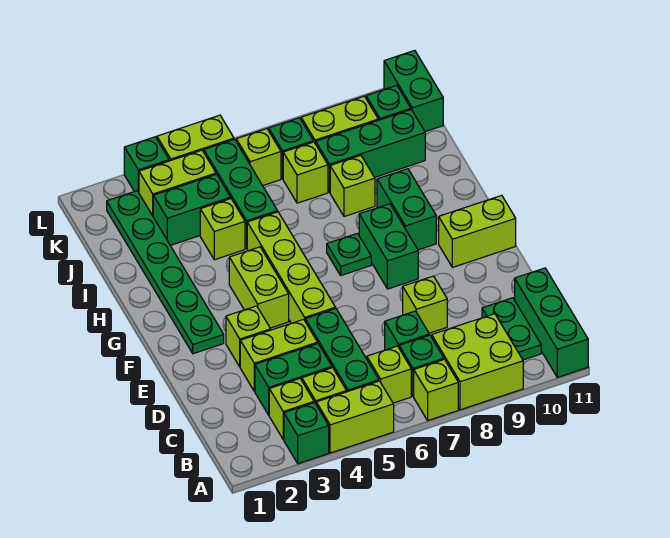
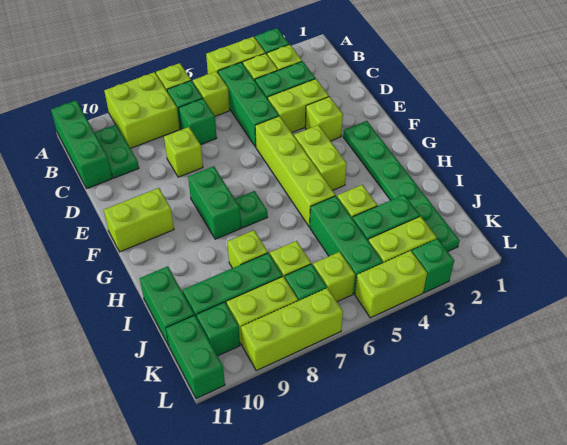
green 1x2 brick [377,169,436,250] -> green 1x2 brick moved to [140,266,194,346]
none -> lime 1x3 brick [241,288,343,371]

